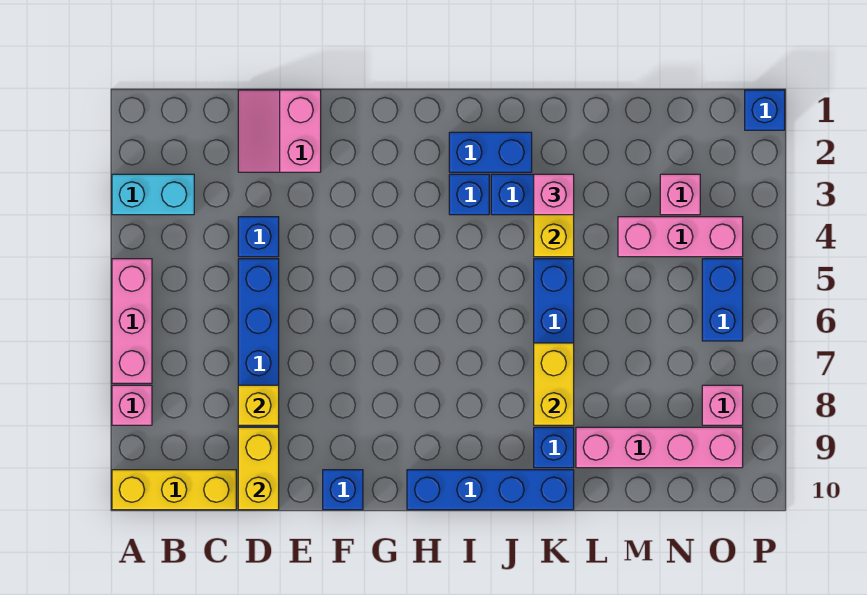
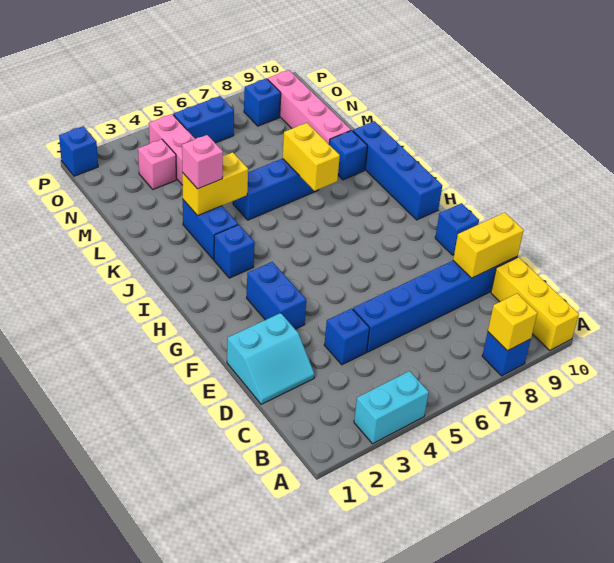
cyan 1x2 brick [112,174,194,215] -> cyan 1x2 brick turned to [354,371,429,444]
pink 1x3 brick [112,259,152,383] -> none
pink 1x1 brick [112,385,152,425] -> blue 1x1 brick [482,332,531,376]
pink 2x2 slope [238,90,321,172] -> cyan 2x2 slope [227,313,314,404]
yellow 1x1 brick [238,385,279,425] -> yellow 1x1 brick moved to [488,293,537,351]
blue 1x2 brick [449,132,532,172] -> blue 1x2 brick moved to [247,262,306,329]
yellow 1x2 brick [534,343,574,425] -> yellow 1x2 brick turned to [283,123,340,191]
pink 1x1 brick [702,385,743,425] -> blue 1x1 brick [244,78,281,126]

